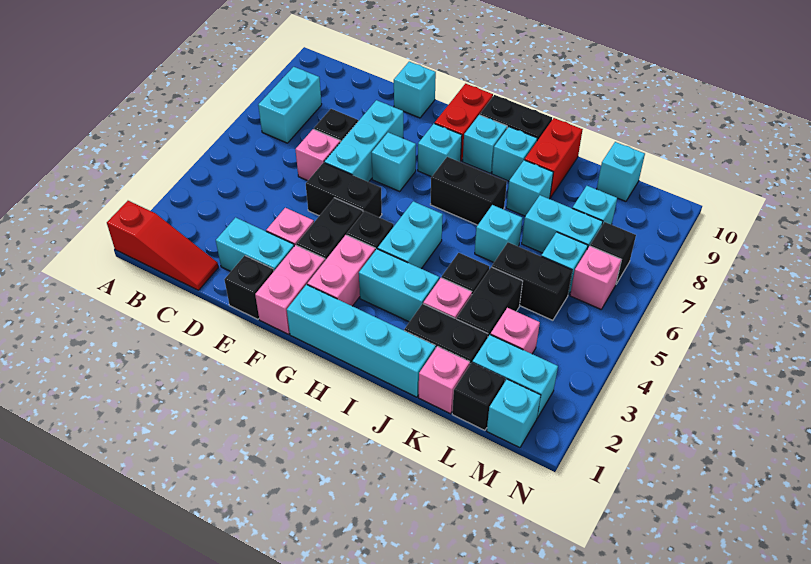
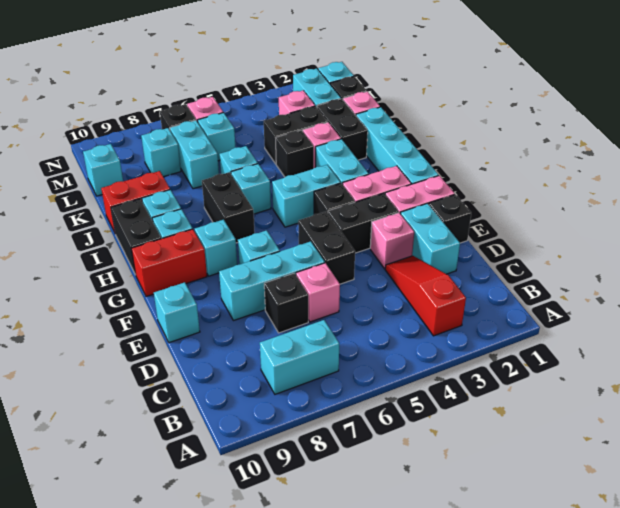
red 1x3 slope [107,201,218,290] -> red 1x3 slope moved to [385,256,466,336]
cyan 1x1 brick [506,160,553,216] -> cyan 1x1 brick moved to [231,164,271,214]
black 1x2 brick [492,242,572,320] -> none

